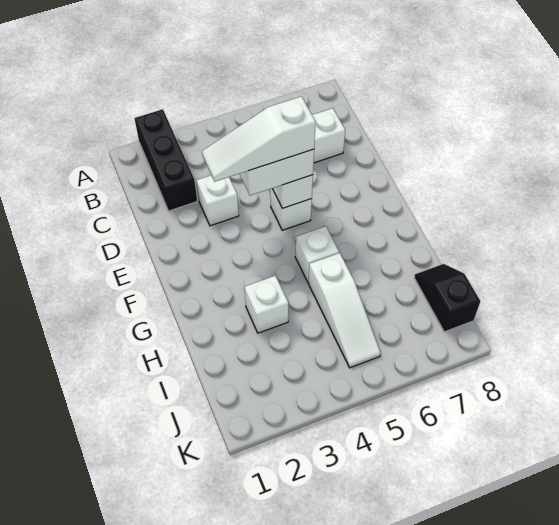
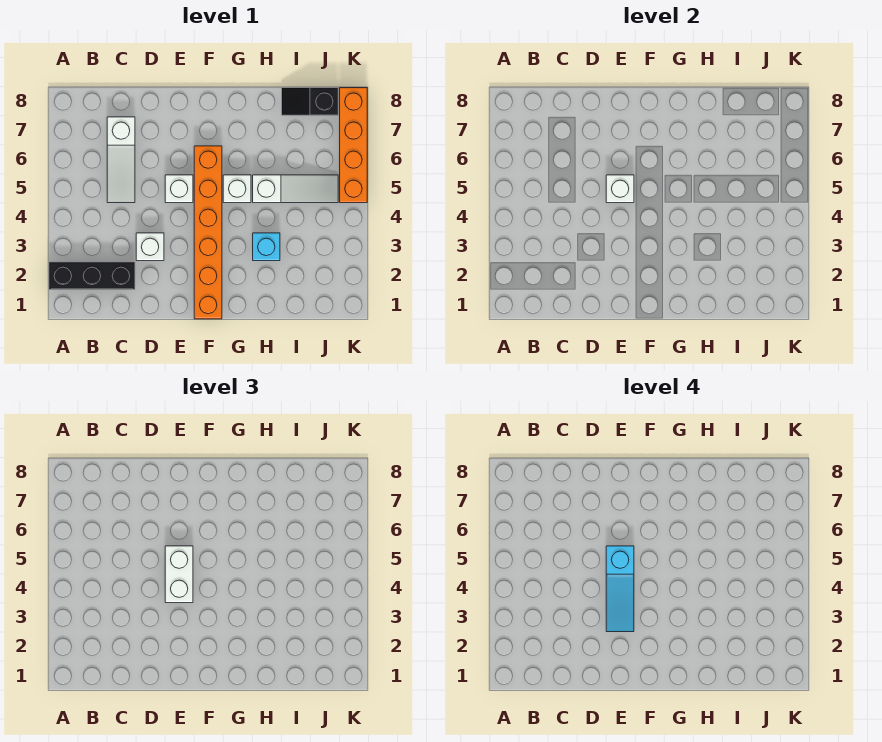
white 1x3 slope [202,96,316,182] -> cyan 1x3 slope [606,546,634,632]
none -> orange 1x6 brick [194,146,222,319]
white 1x1 brick [244,275,288,333] -> cyan 1x1 brick [253,233,280,261]
none -> orange 1x4 brick [340,88,367,203]

